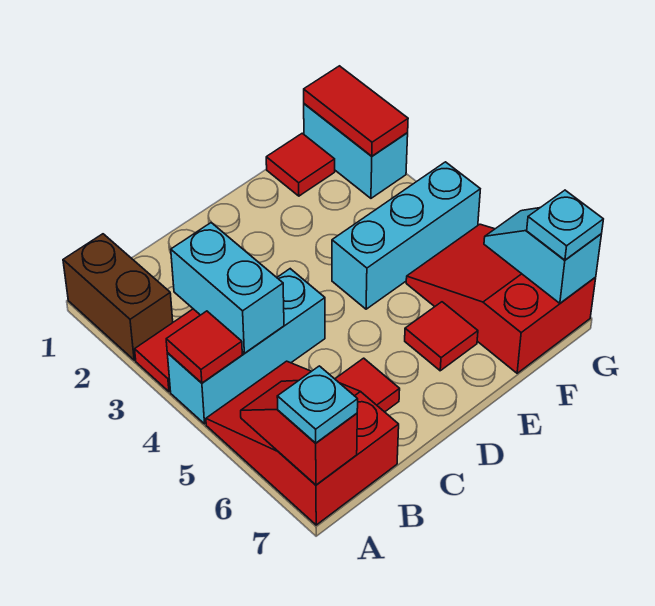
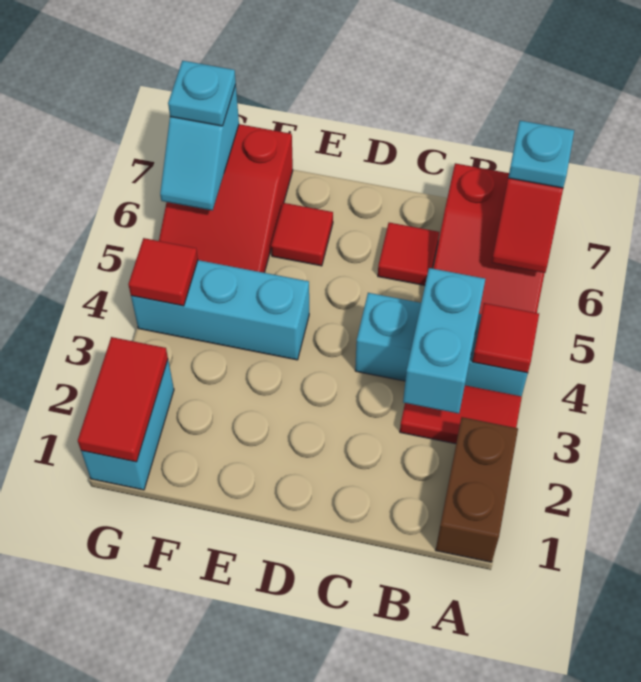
red 1x1 tile [266,133,335,196] -> red 1x1 tile moved to [128,238,198,306]

